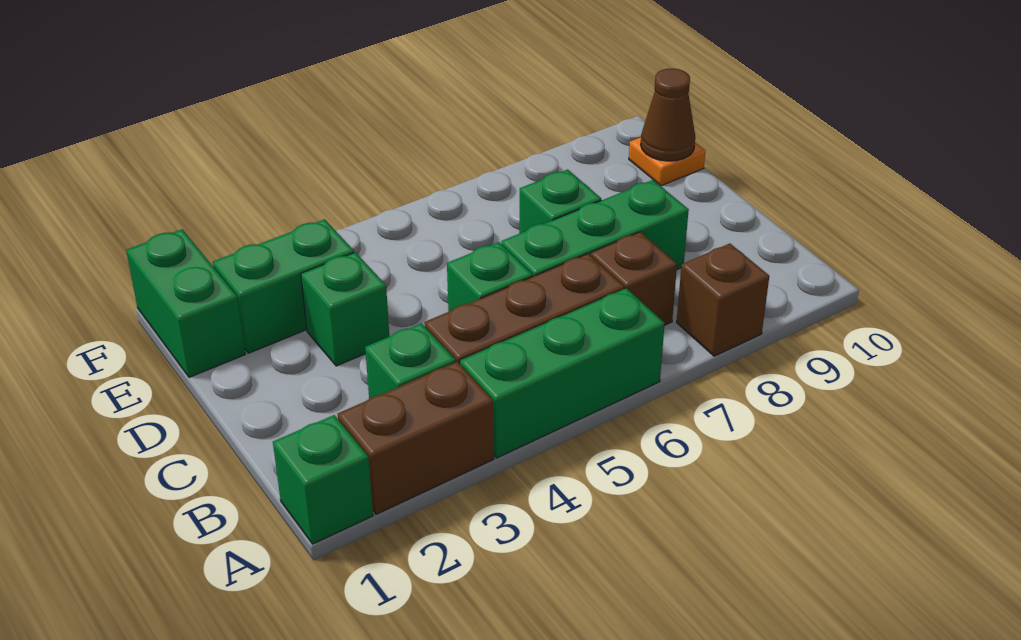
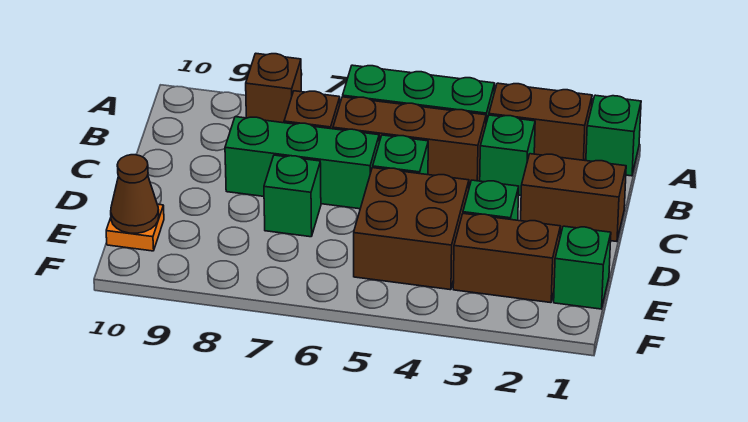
none -> brown 1x2 brick [521,154,626,242]
none -> brown 2x2 brick [354,168,469,290]
green 1x2 brick [126,229,245,377] -> green 1x1 brick [554,226,611,309]
green 1x2 brick [213,219,354,353] -> brown 1x2 brick [453,214,560,303]

